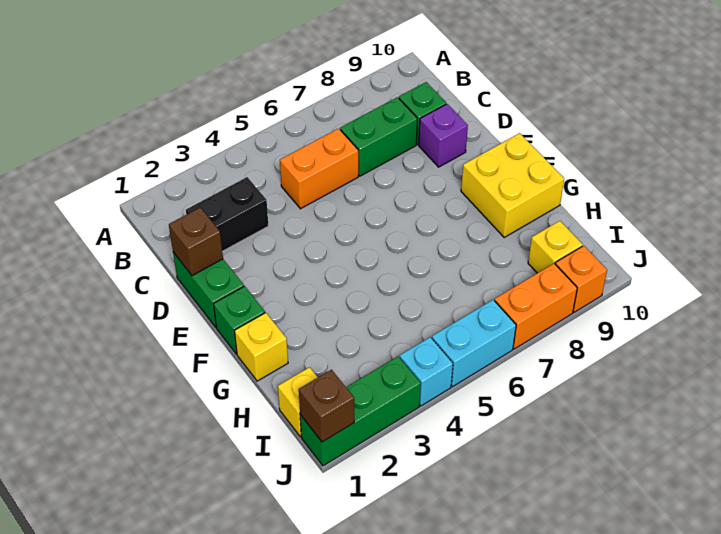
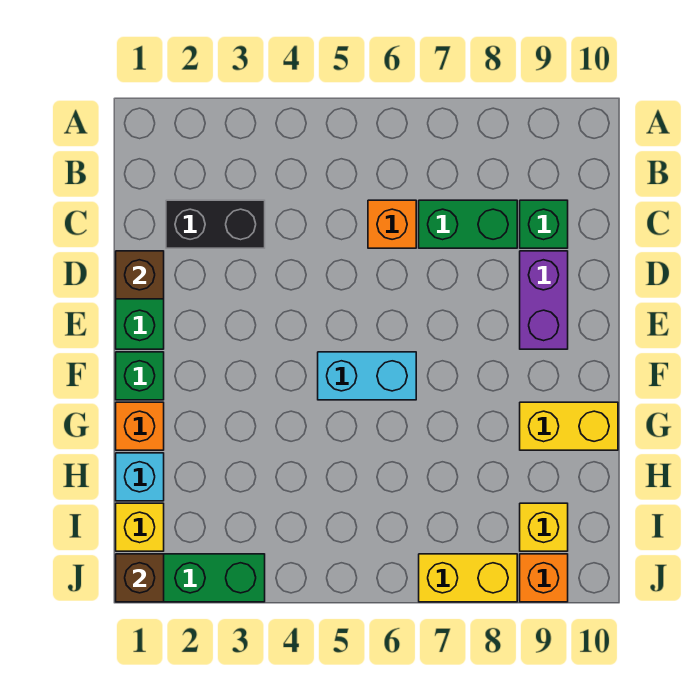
orange 1x2 brick [280,128,358,209] -> orange 1x1 brick [368,200,416,248]
purple 1x1 brick [419,104,468,167] -> purple 1x2 brick [520,251,568,349]
yellow 2x2 brick [461,133,564,237] -> yellow 1x2 brick [520,402,618,450]
yellow 1x1 brick [235,313,288,381] -> orange 1x1 brick [116,402,164,450]
cyan 1x1 brick [400,337,453,406] -> cyan 1x1 brick moved to [116,453,164,501]
cyan 1x2 brick [432,300,516,387] -> cyan 1x2 brick moved to [318,352,416,400]
orange 1x2 brick [495,264,577,349] -> yellow 1x2 brick [419,554,517,602]

